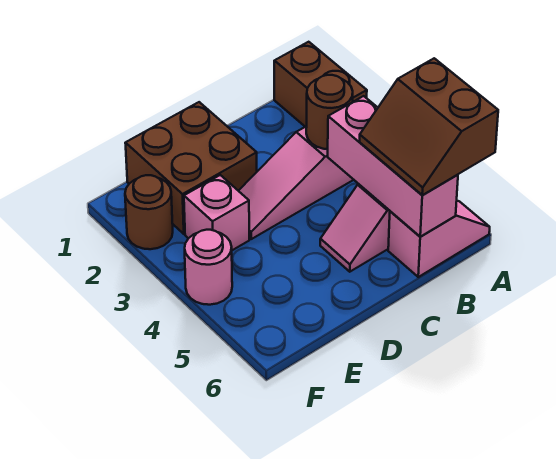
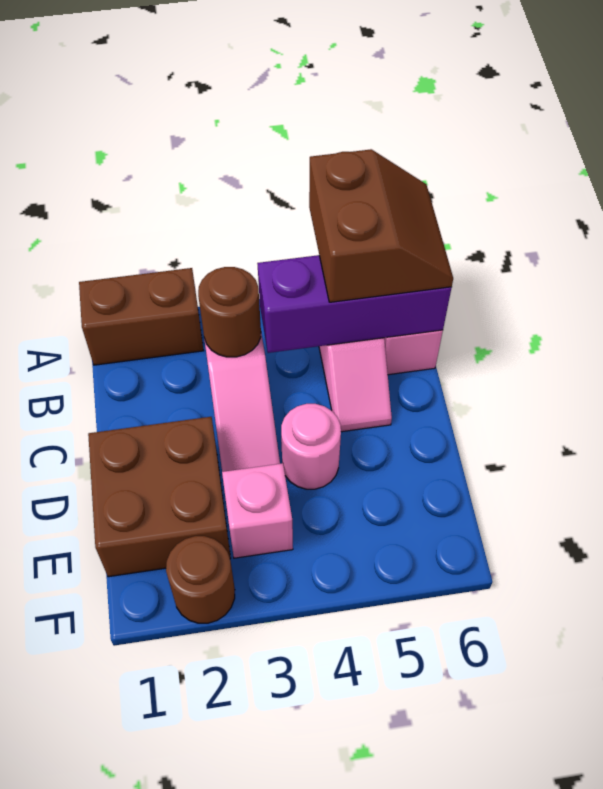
brown 2x2 slope [360,58,498,195] -> brown 2x2 slope turned to [309,149,453,302]
pink 1x3 brick [328,96,458,237] -> purple 1x3 brick [257,255,452,353]
pink 1x1 round brick [185,230,232,305] -> pink 1x1 round brick moved to [281,404,341,489]

